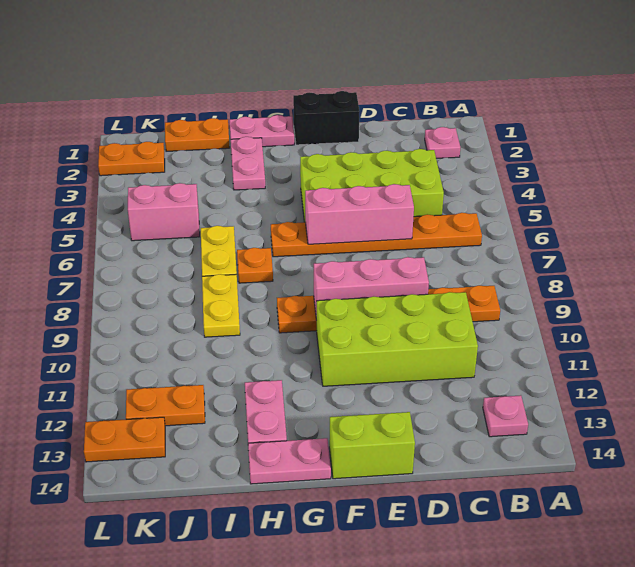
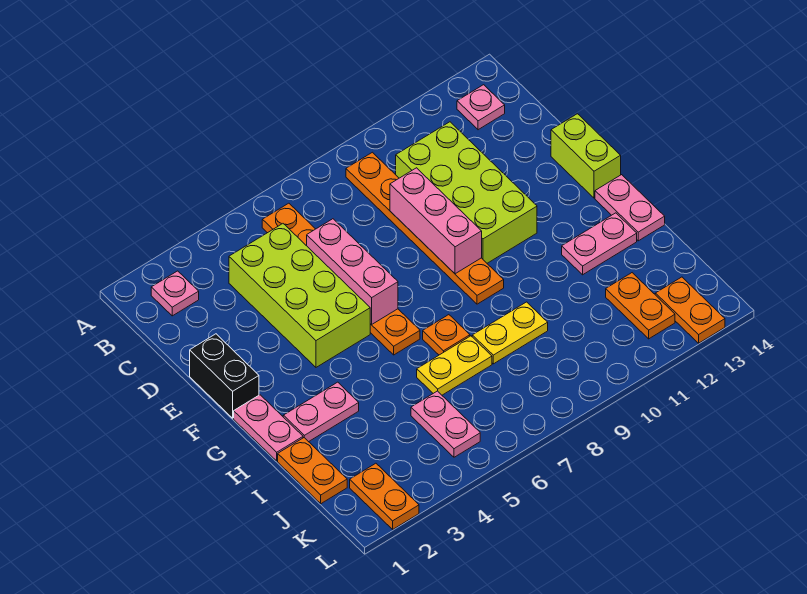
pink 1x2 brick [128,183,200,241] -> pink 1x2 plate [411,391,480,457]

